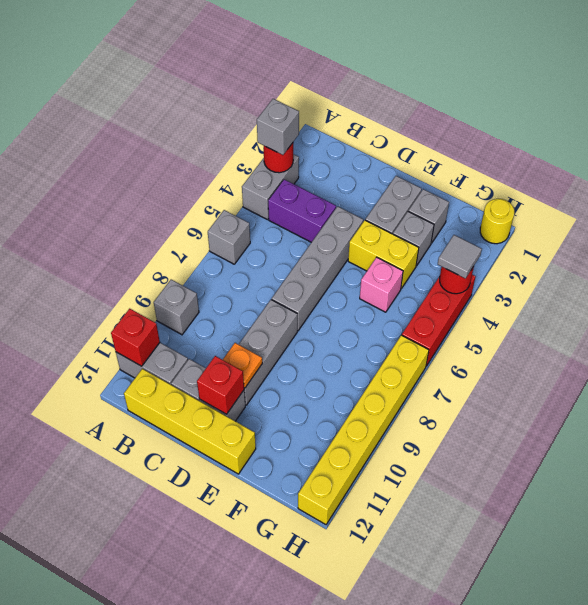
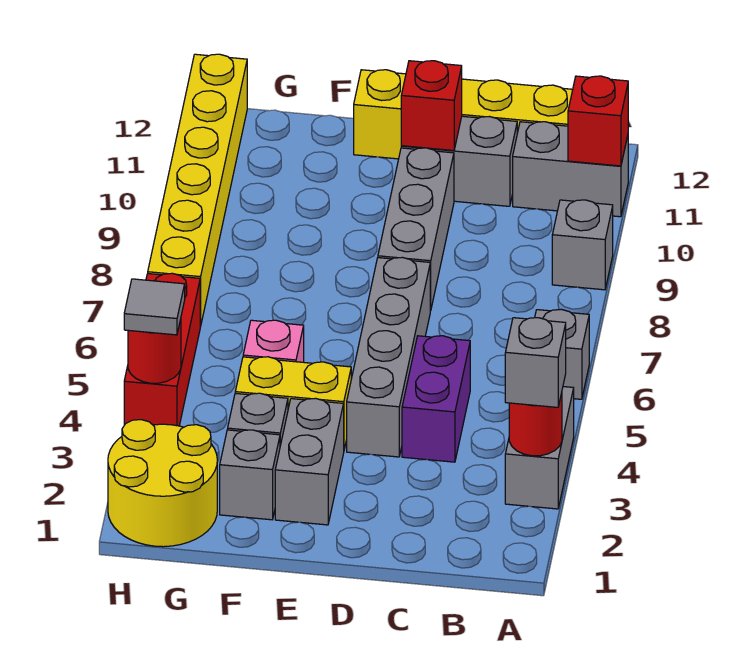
purple 1x2 brick [268,179,336,242] -> purple 1x2 brick turned to [402,336,470,462]
orange 1x1 plate [223,343,262,388] -> none
yellow 1x1 round brick [480,199,514,244] -> yellow 2x2 round brick [108,420,217,547]

